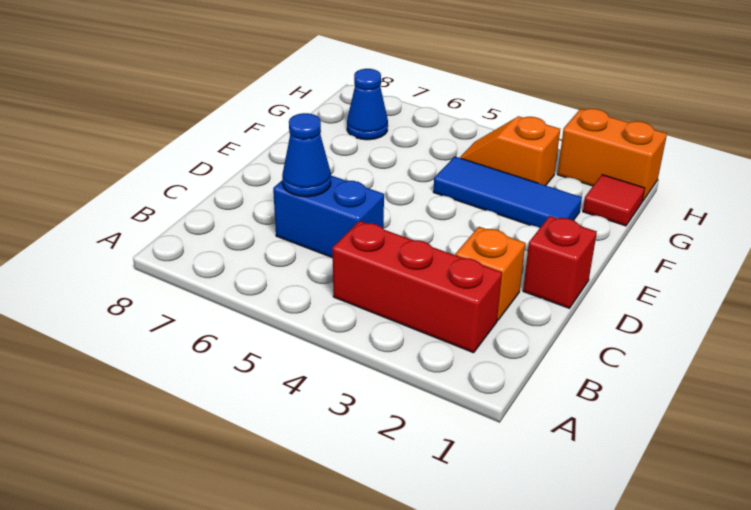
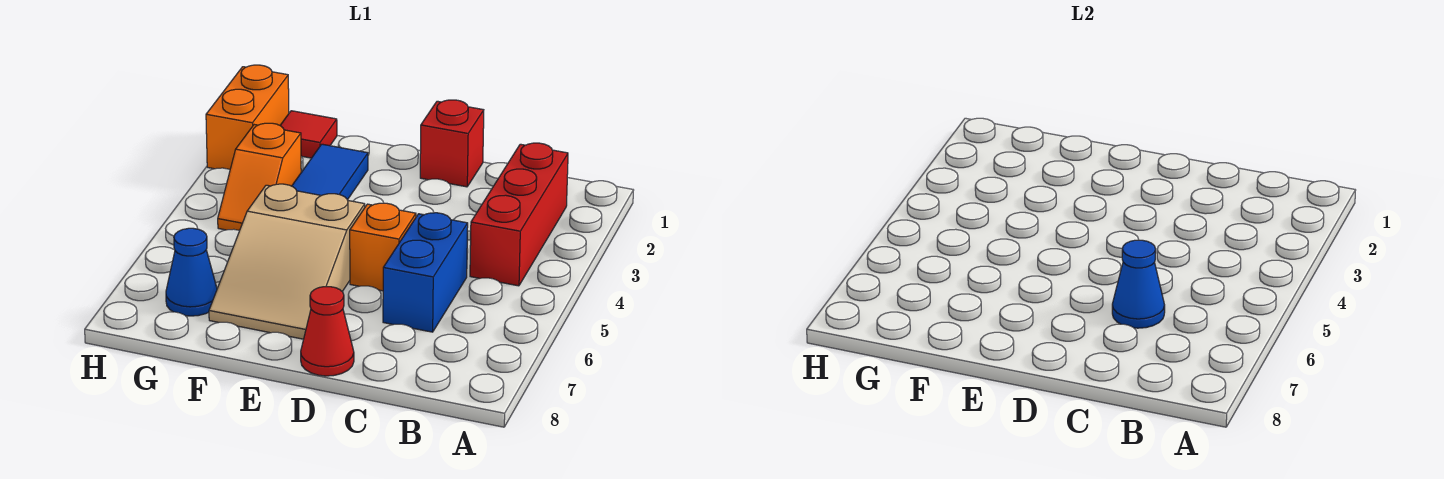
orange 1x1 brick [455,227,525,321] -> orange 1x1 brick moved to [350,203,416,291]
none -> red 1x1 cone [301,287,354,376]
none -> tan 2x3 slope [209,184,365,339]

